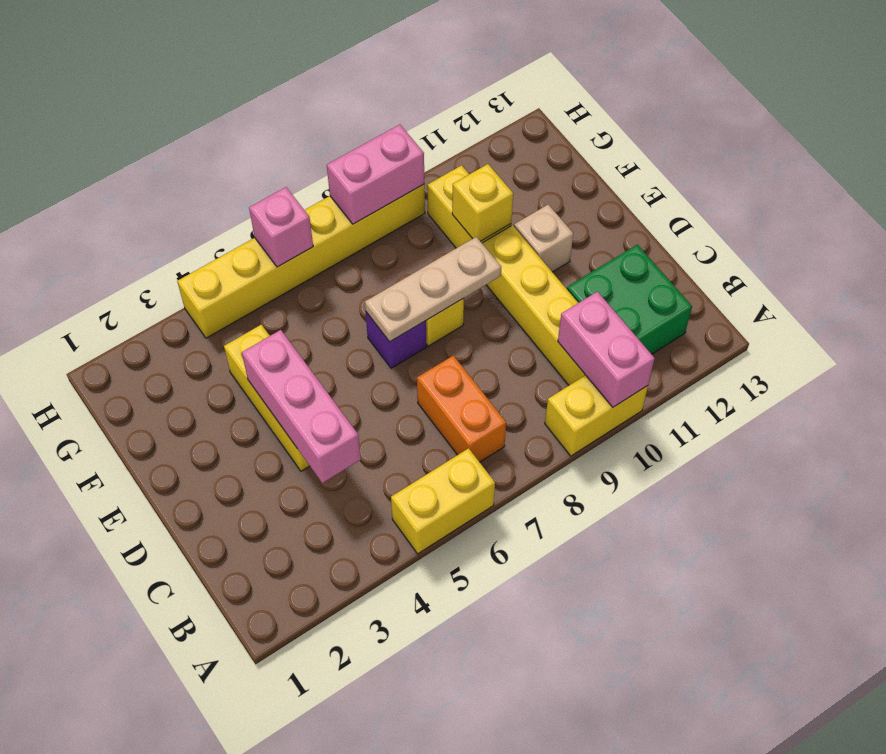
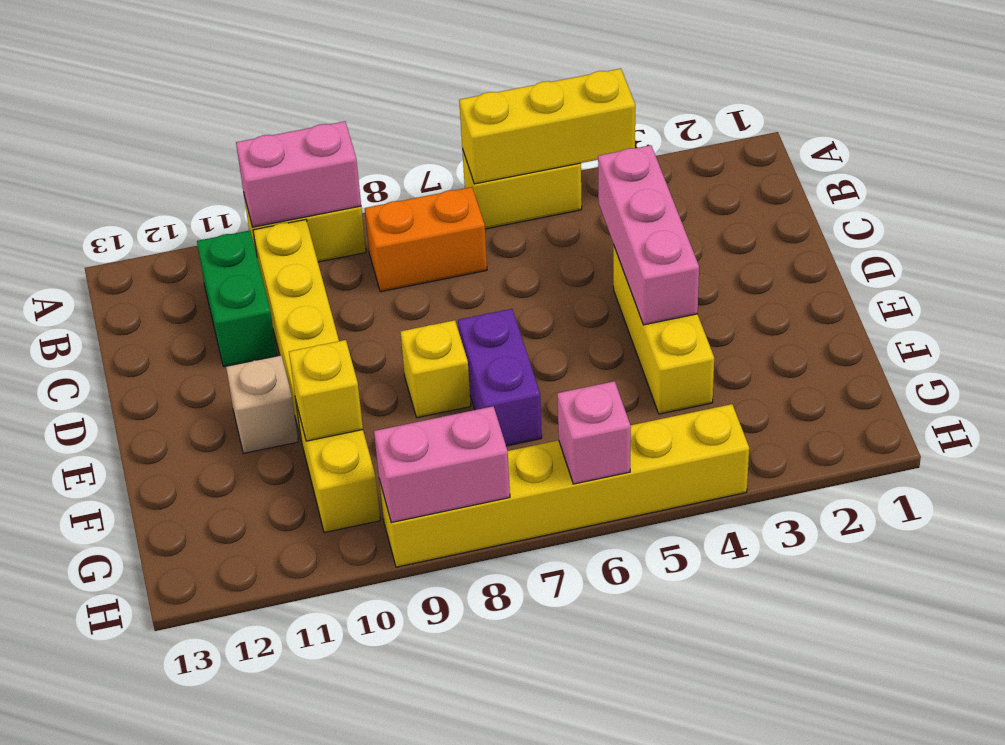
none -> yellow 1x3 brick [459,69,635,184]
pink 1x2 brick [558,292,655,407] -> pink 1x2 brick turned to [236,121,361,227]
orange 1x2 brick [417,356,506,462] -> orange 1x2 brick turned to [365,187,487,292]
green 2x2 brick [567,245,692,354] -> green 1x2 brick [197,230,277,367]
purple 1x1 brick [366,312,427,368] -> purple 1x2 brick [458,309,542,446]
tan 1x3 plate [365,237,501,342] -> none

